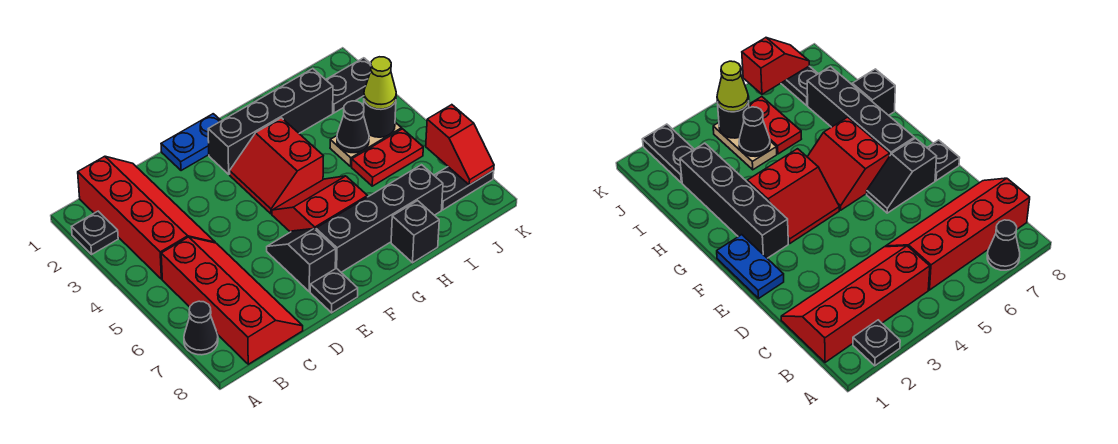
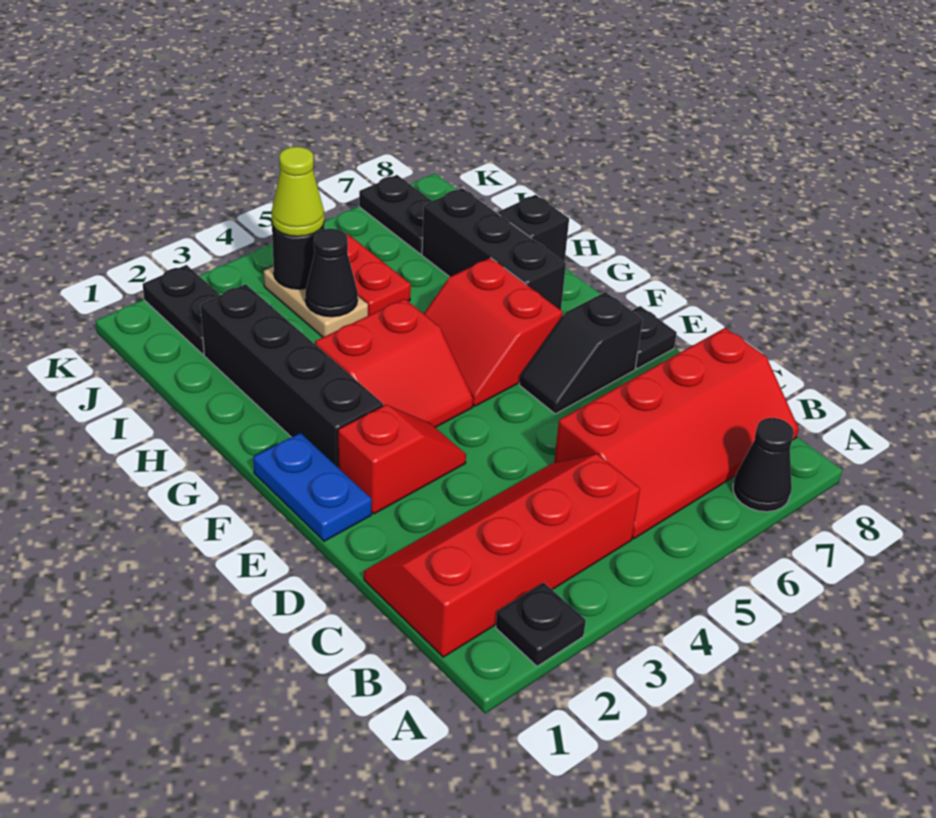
red 2x4 slope [161,237,303,364] -> red 2x4 slope turned to [554,328,799,539]
black 1x4 brick [316,165,443,272] -> black 1x3 brick [422,188,566,310]
red 1x2 slope [426,105,494,185] -> red 1x2 slope moved to [338,405,466,514]

